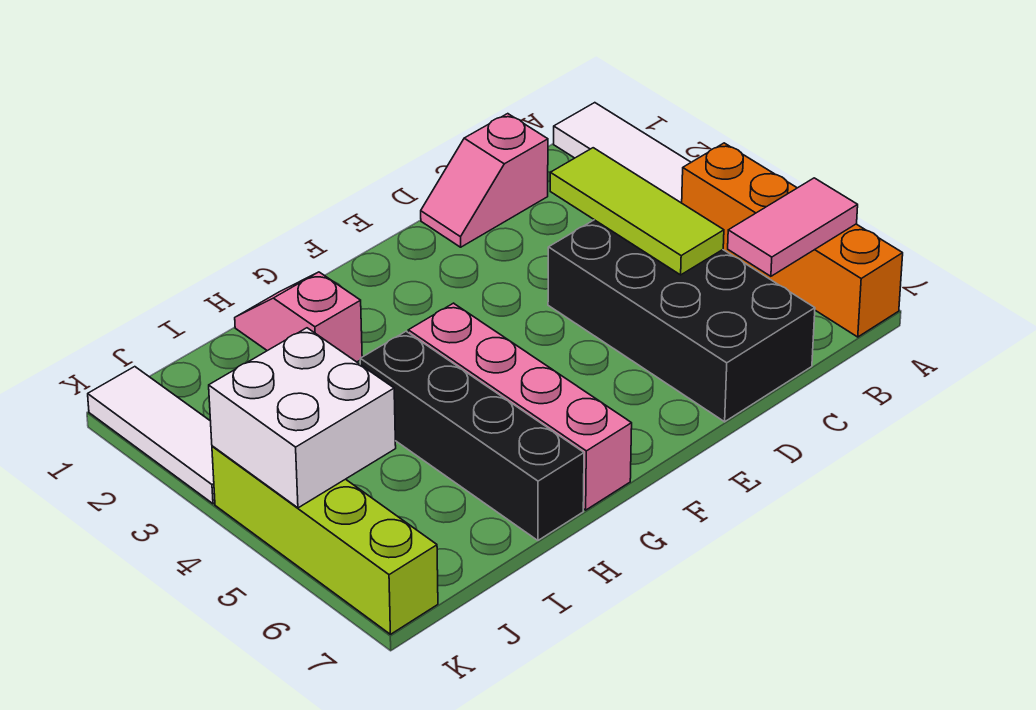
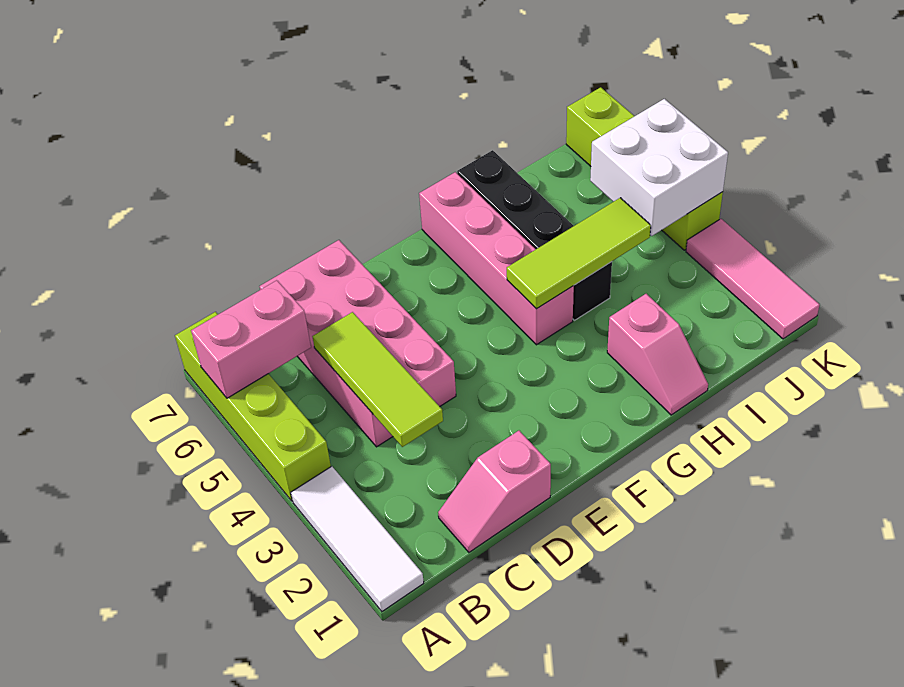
orange 1x4 brick [682,143,903,337] -> lime 1x4 brick [175,312,331,501]
pink 1x2 tile [728,178,858,276] -> pink 1x2 brick [191,280,311,398]
pink 1x2 slope [421,114,548,247] -> pink 1x2 slope turned to [438,431,551,552]
black 2x4 brick [548,220,815,422] -> pink 2x4 brick [260,240,456,447]
none -> lime 1x3 tile [507,198,651,309]
white 1x3 tile [88,367,215,504] -> pink 1x3 tile [686,219,819,339]

